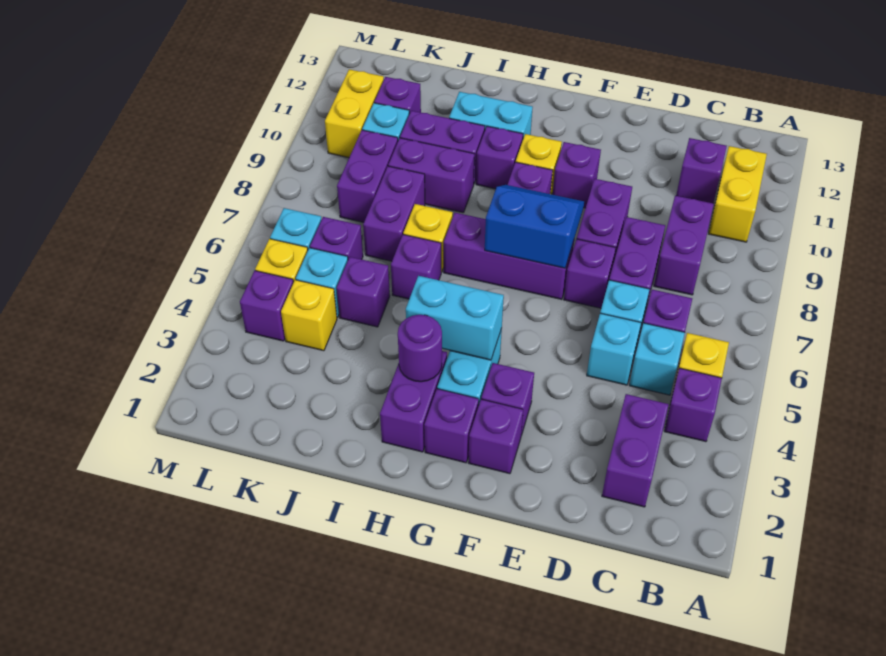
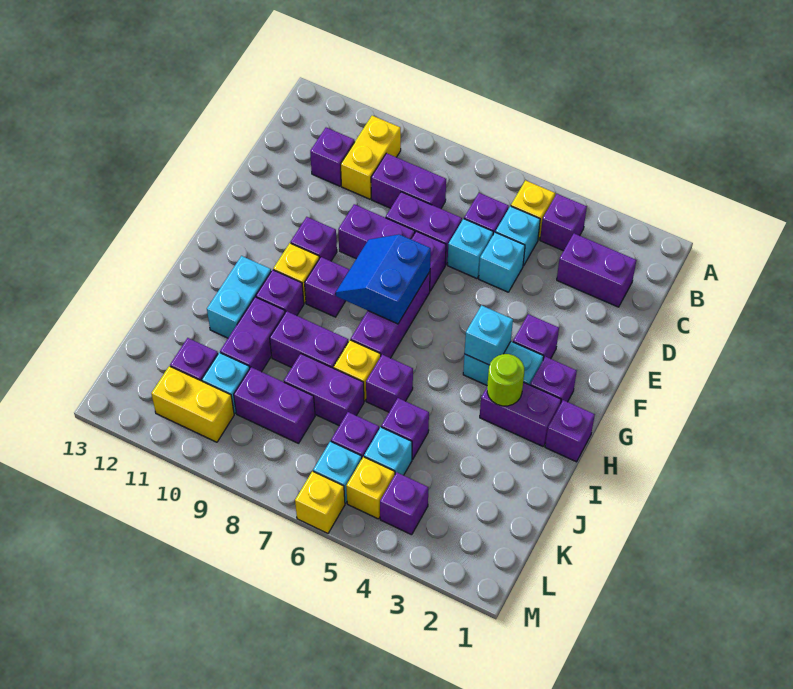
yellow 1x2 brick [709,146,767,242] -> yellow 1x2 brick turned to [341,116,401,199]
purple 1x1 brick [468,399,523,474] -> purple 1x1 brick moved to [545,400,595,462]
cyan 1x2 brick [406,276,504,360] -> cyan 1x1 brick [464,305,513,365]
purple 1x1 round brick [398,315,442,382] -> lime 1x1 round brick [487,354,524,406]
purple 1x2 brick [388,138,474,213] -> purple 1x2 brick turned to [270,311,348,368]
yellow 1x1 brick [281,280,337,351] -> yellow 1x1 brick moved to [295,471,345,533]

